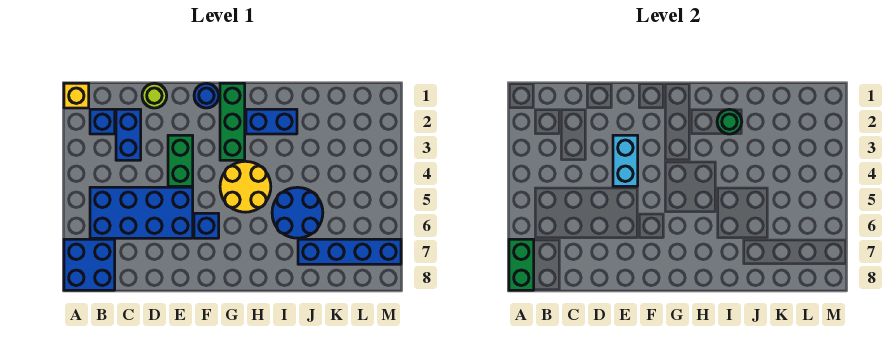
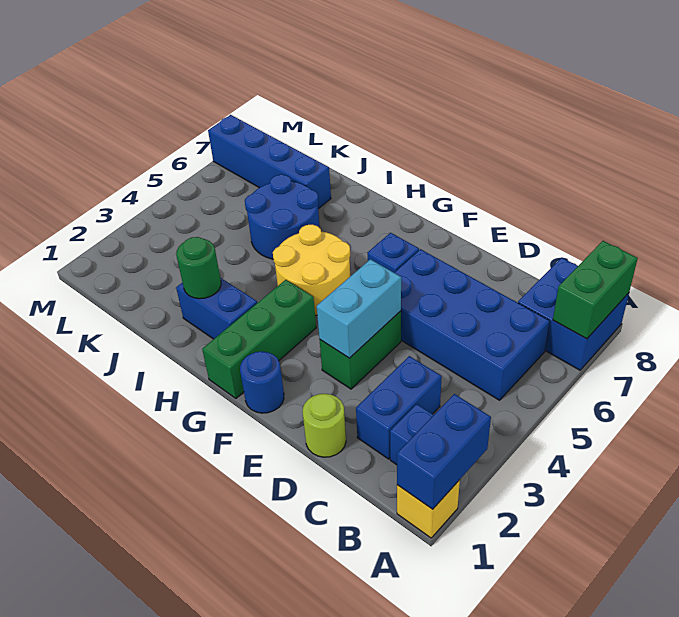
none -> blue 1x2 brick [397,394,491,509]

